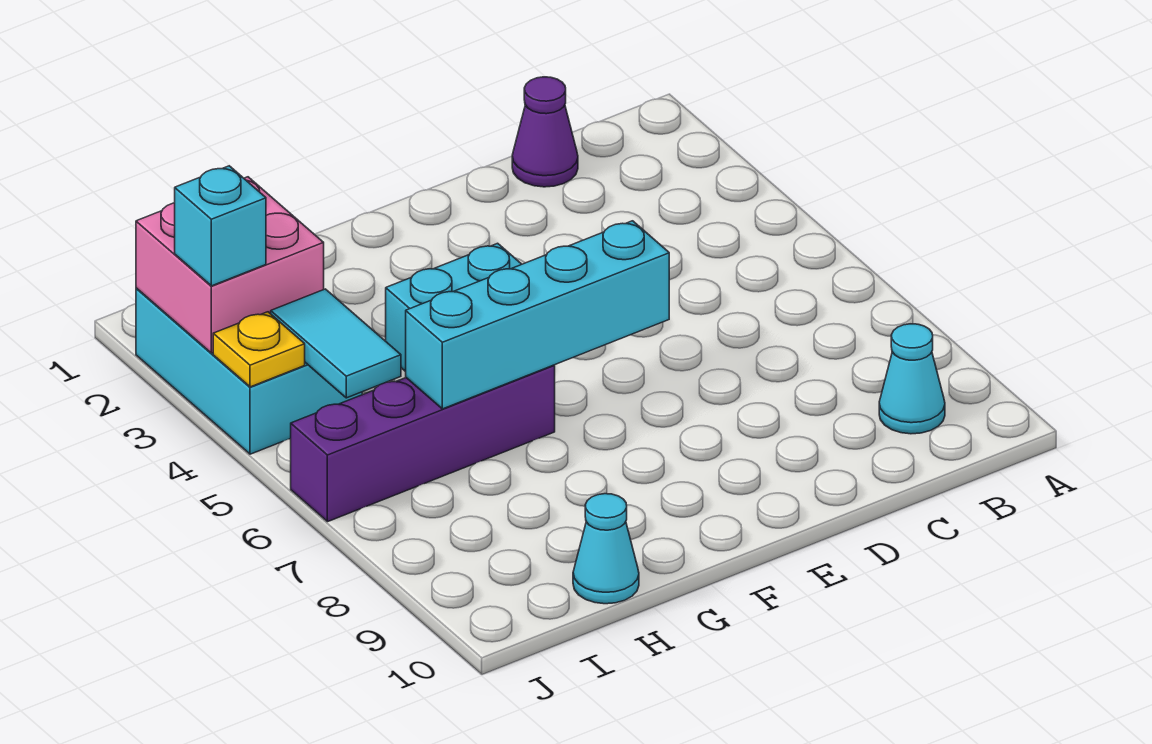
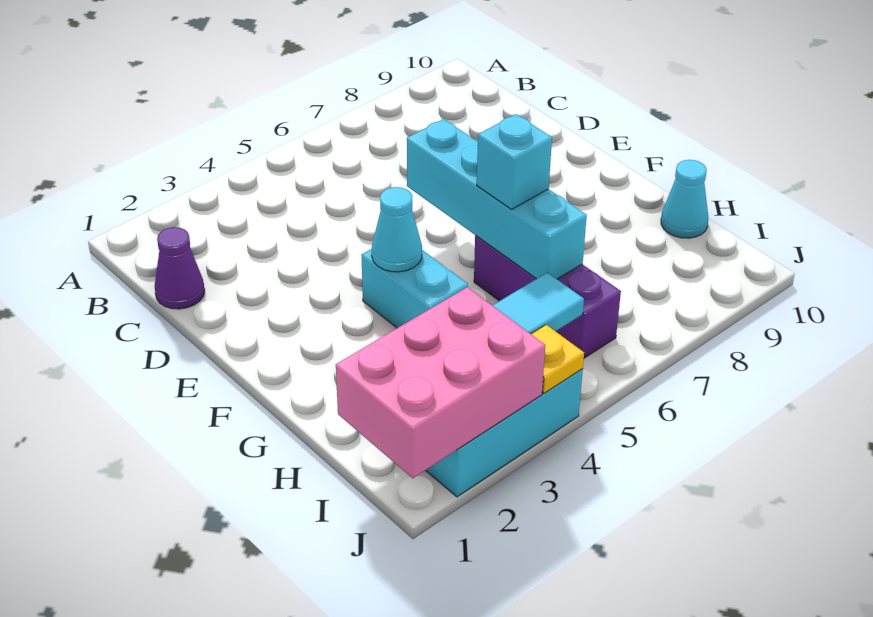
cyan 1x1 cone [879,324,945,434] -> cyan 1x1 cone moved to [372,187,422,272]
purple 1x4 brick [290,365,555,522] -> purple 1x3 brick [474,235,621,358]
pink 2x2 brick [136,177,324,353] -> pink 2x3 brick [336,287,545,478]
cyan 1x1 brick [175,166,266,286] -> cyan 1x1 brick moved to [477,114,552,209]

